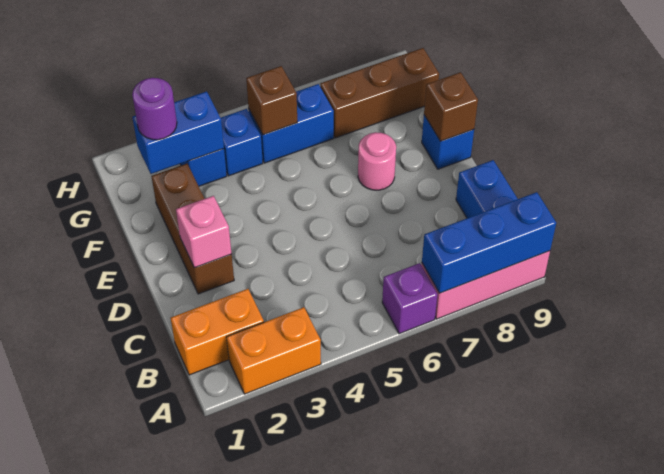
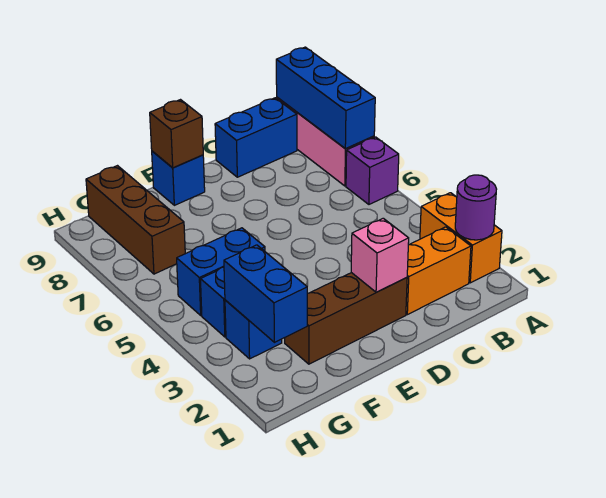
orange 1x2 brick [171,289,264,375] -> orange 1x2 brick turned to [406,227,471,315]
pink 1x1 round brick [358,132,396,190] -> none
purple 1x1 round brick [132,78,177,140] -> purple 1x1 round brick moved to [455,175,496,240]
blue 1x2 brick [248,84,334,163] -> blue 1x2 brick turned to [177,228,265,315]
brown 1x1 brick [246,66,297,135] -> none

